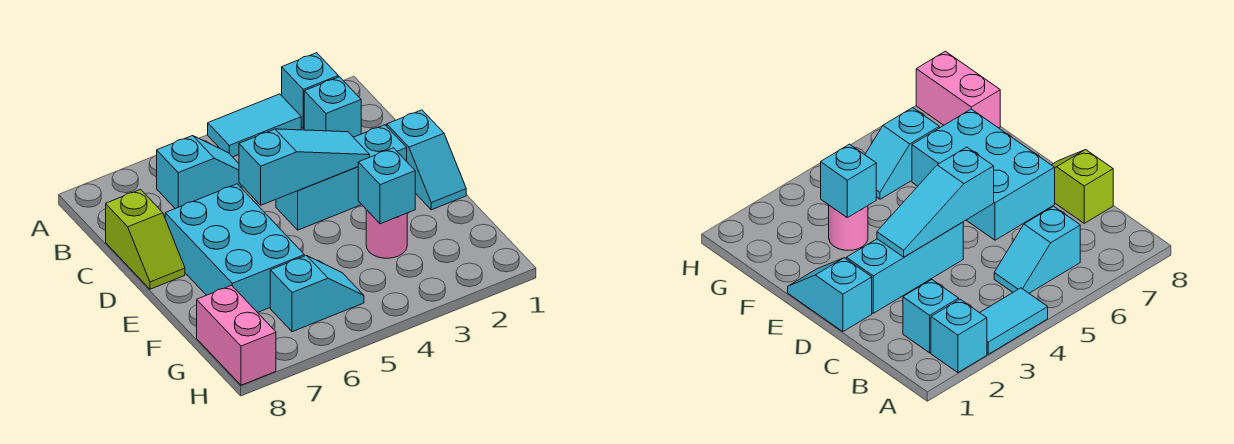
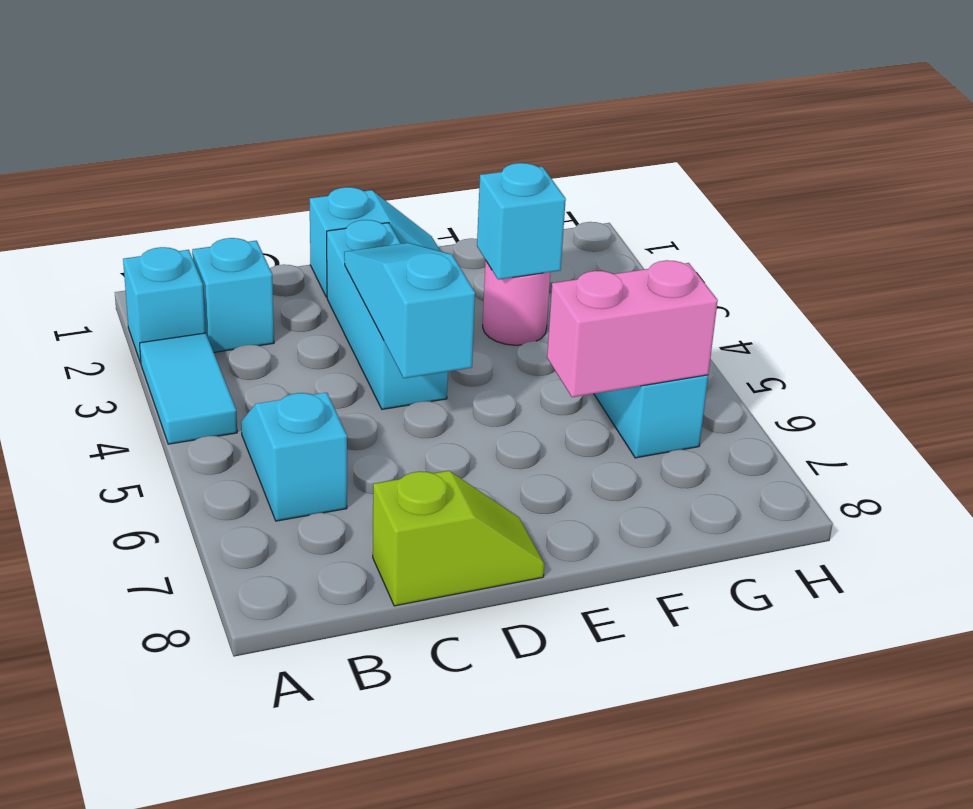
cyan 2x3 brick [165,184,304,312] -> none
pink 1x2 brick [197,285,276,385] -> pink 1x2 brick moved to [547,260,718,397]

